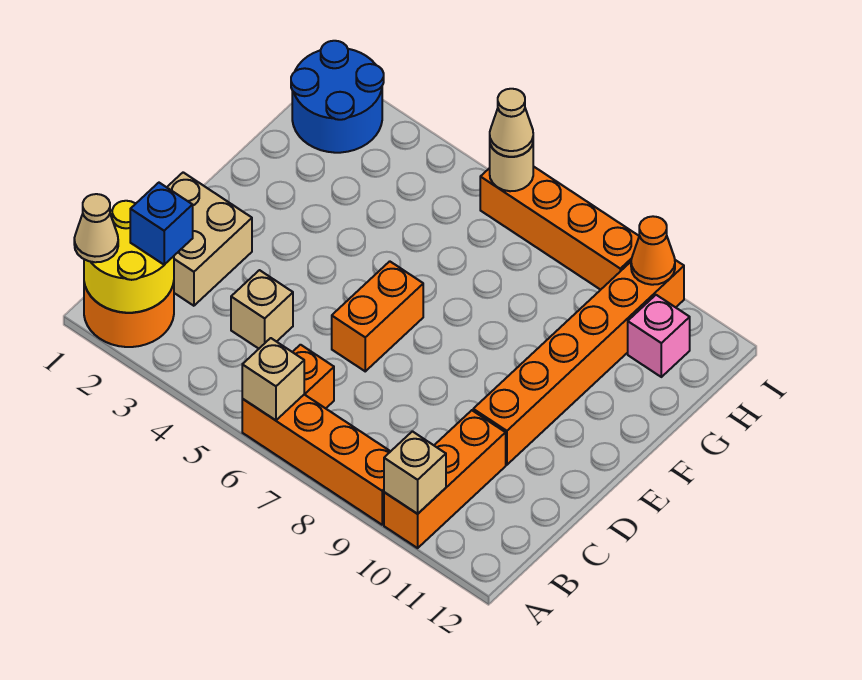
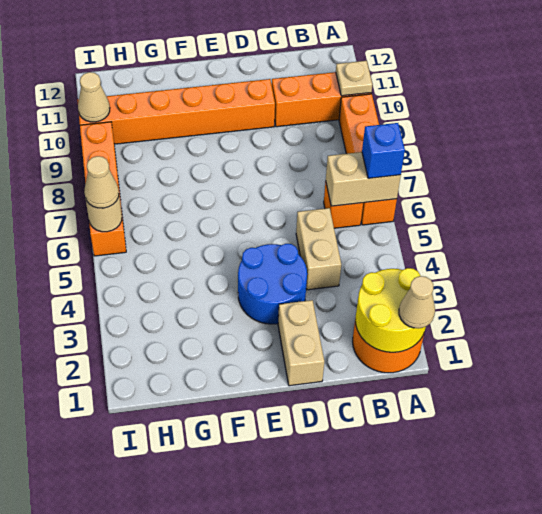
tan 1x1 brick [242,338,304,420] -> tan 1x2 brick [326,152,401,206]
tan 1x1 brick [384,431,446,514] -> tan 1x1 plate [336,61,373,96]
blue 1x1 brick [130,183,193,265] -> blue 1x1 brick moved to [362,123,405,178]
tan 2x2 brick [167,172,252,306] -> tan 1x2 brick [278,300,324,386]
tan 1x1 brick [231,270,293,349] -> tan 1x2 brick [296,208,341,290]
orange 1x2 brick [332,261,423,371] -> none
blue 2x2 round brick [291,41,384,153] -> blue 2x2 round brick moved to [238,244,307,324]
pink 1x1 brick [628,295,690,377] -> none
orange 1x1 cone [631,216,675,285] -> tan 1x1 cone [78,72,110,122]

